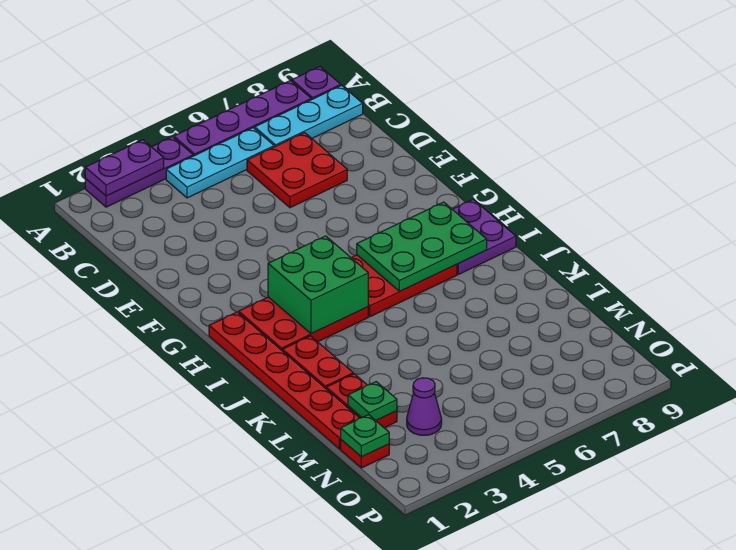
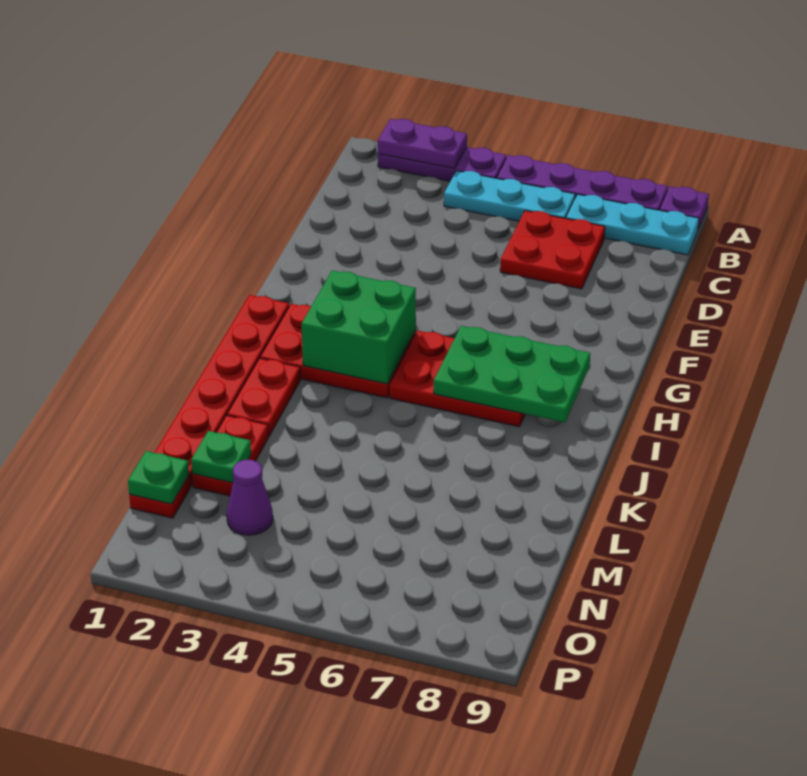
purple 2x2 plate [452,199,516,274] -> none

